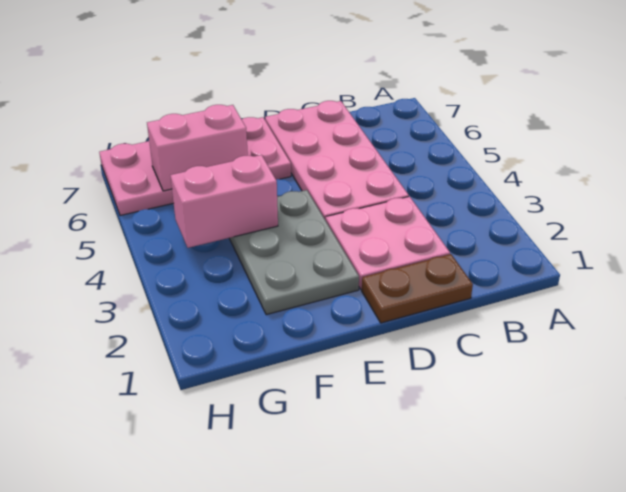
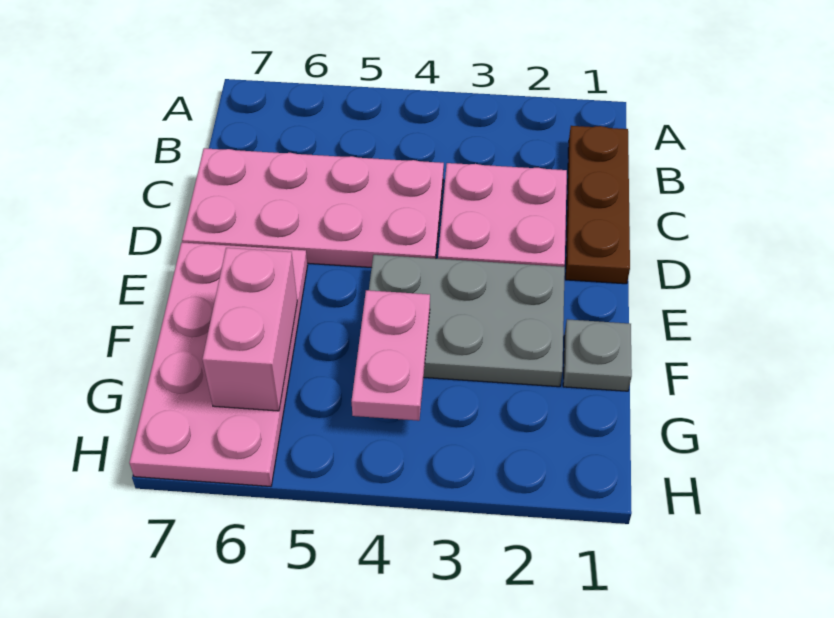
brown 1x2 plate [362,254,473,323] -> brown 1x3 plate [566,126,630,284]
none -> grey 1x1 plate [563,319,632,391]
pink 1x2 brick [170,155,278,248] -> pink 1x2 plate [352,290,430,421]

